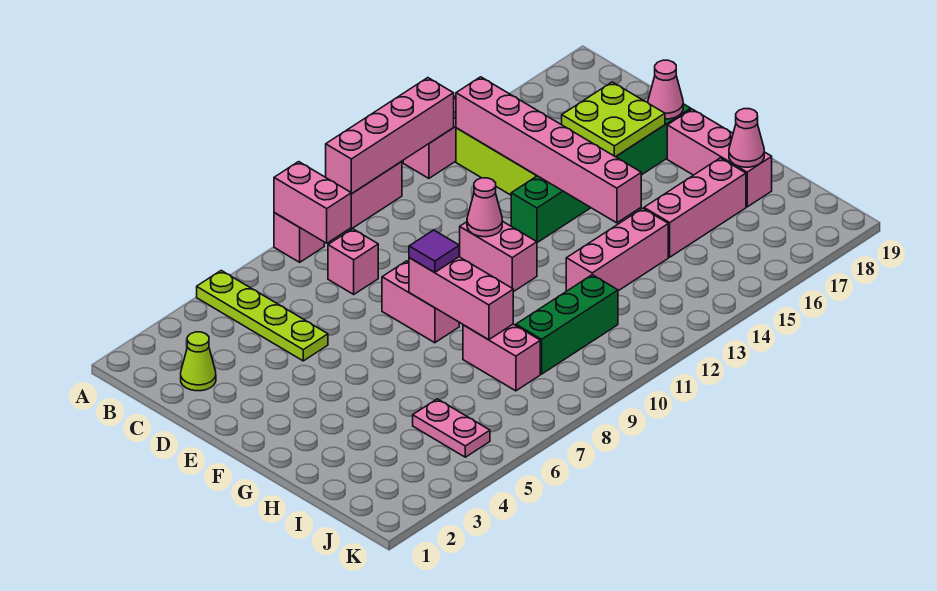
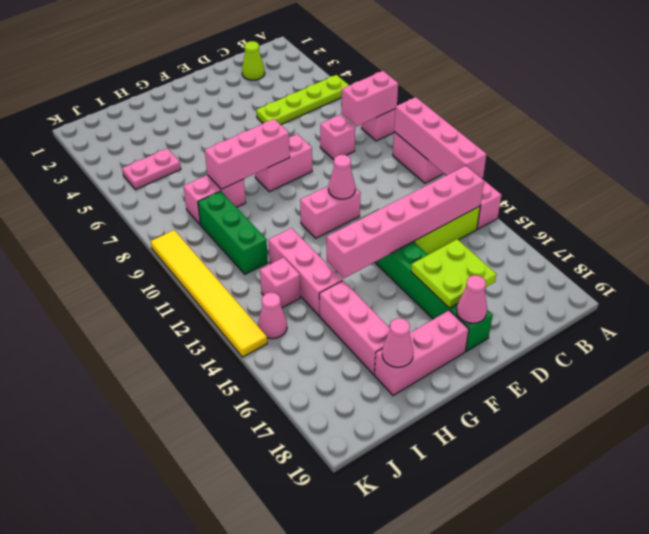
purple 1x1 tile [409,230,459,273] -> none
none -> pink 1x1 brick [260,257,300,308]
none -> pink 1x1 cone [258,293,287,339]
none -> yellow 1x6 tile [151,230,267,357]

